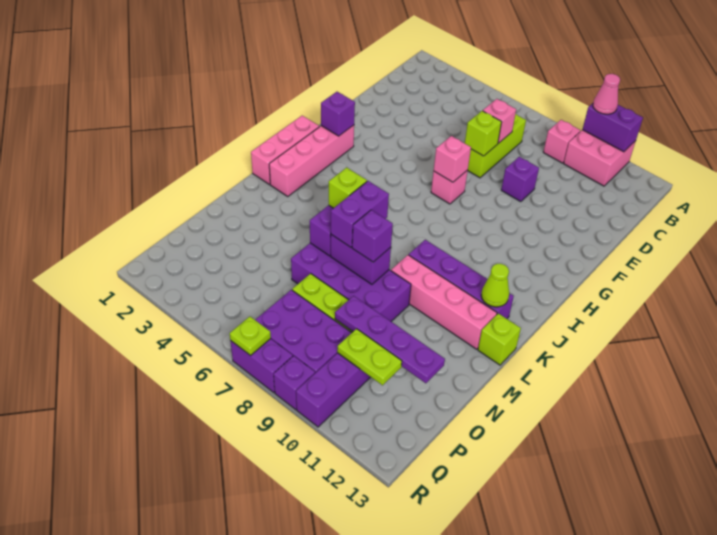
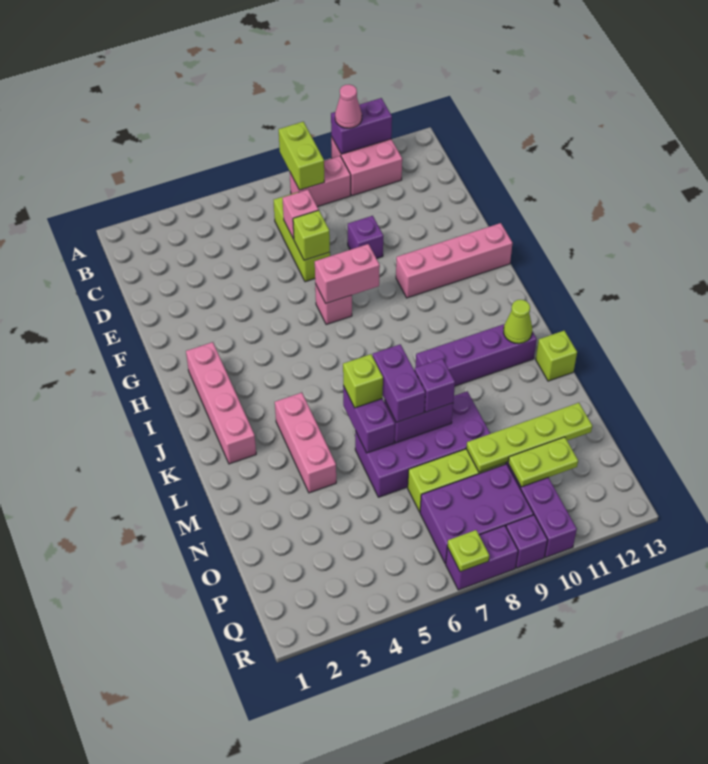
none -> lime 1x2 brick [279,122,324,190]
pink 1x1 brick [543,120,581,163] -> pink 1x2 brick [290,156,351,207]
pink 1x1 brick [434,136,471,182] -> pink 1x2 brick [315,244,380,303]
purple 1x1 brick [321,92,355,136] -> none
pink 1x3 brick [251,116,319,185] -> pink 1x3 brick moved to [275,393,336,493]
pink 1x4 brick [391,255,497,349] -> pink 1x4 brick moved to [396,223,512,298]
purple 1x4 plate [335,296,445,383] -> lime 1x4 plate [466,403,592,472]

